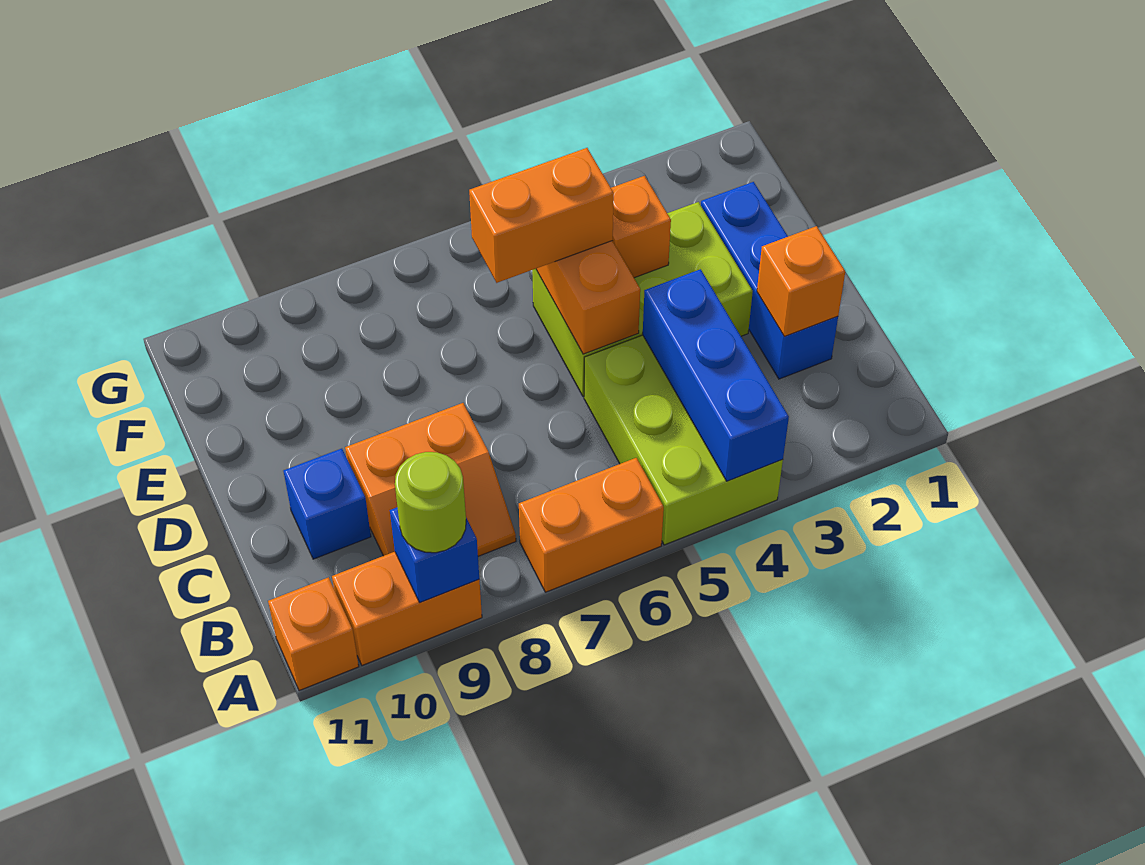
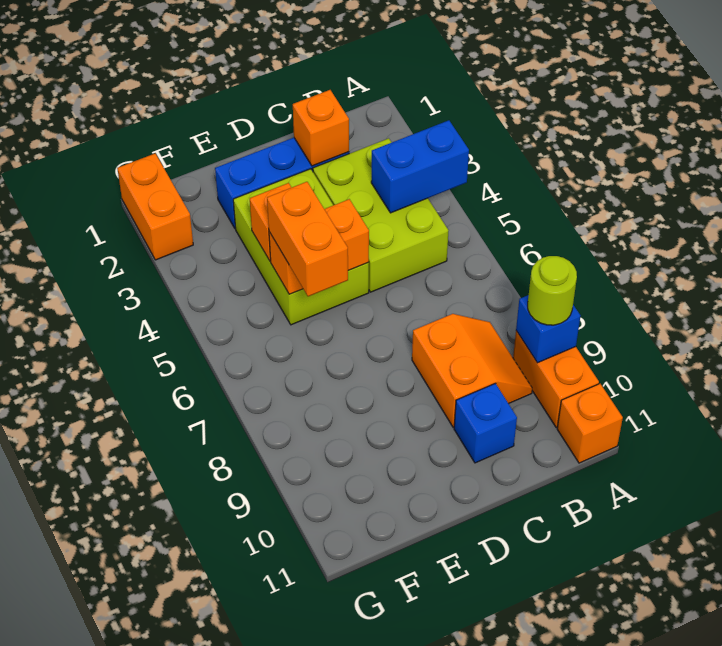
lime 2x3 brick [584,335,783,545] -> lime 2x3 brick turned to [313,138,448,292]
blue 1x3 brick [643,269,789,481] -> blue 1x2 brick [371,120,469,213]
orange 1x2 brick [519,458,664,592] -> orange 1x2 brick moved to [117,154,193,260]

